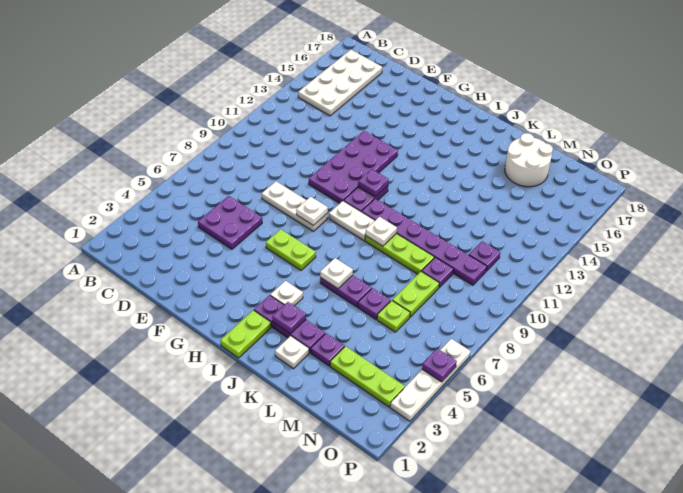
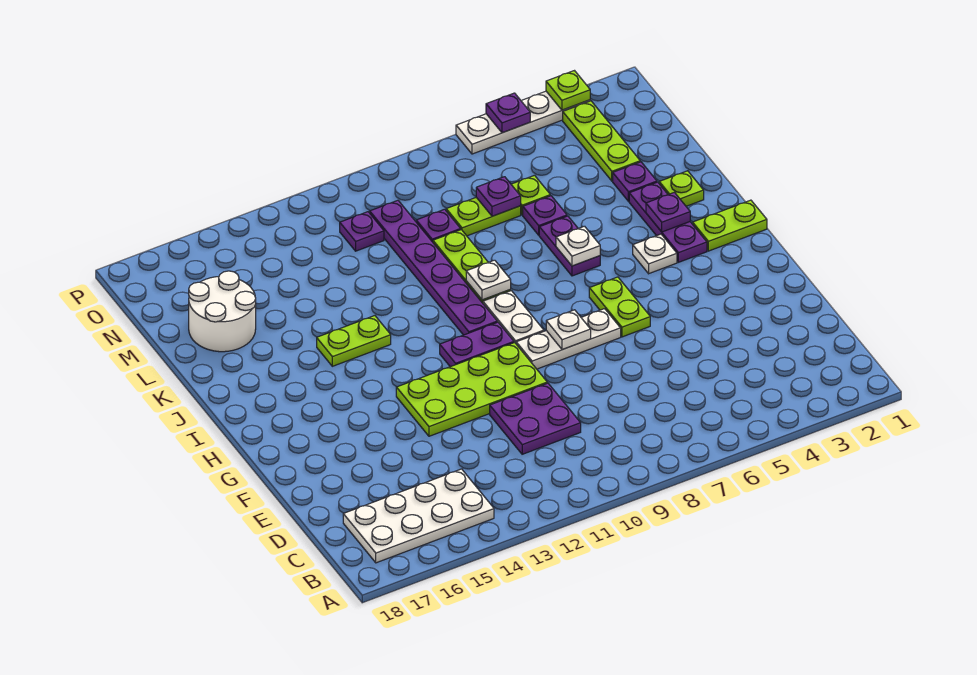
purple 2x2 plate [198,196,262,249] -> purple 2x2 plate moved to [490,383,581,454]
white 1x3 plate [262,181,328,231] -> white 1x3 plate turned to [516,309,621,369]
purple 2x4 plate [309,131,398,203] -> lime 2x4 plate [396,343,547,436]
purple 1x1 plate [358,169,389,197] -> purple 1x1 plate moved to [476,177,521,216]
none -> lime 1x2 plate [317,316,391,366]
white 1x1 plate [275,336,309,369] -> lime 1x1 plate [659,171,704,206]
none -> lime 1x1 plate [546,71,590,110]

